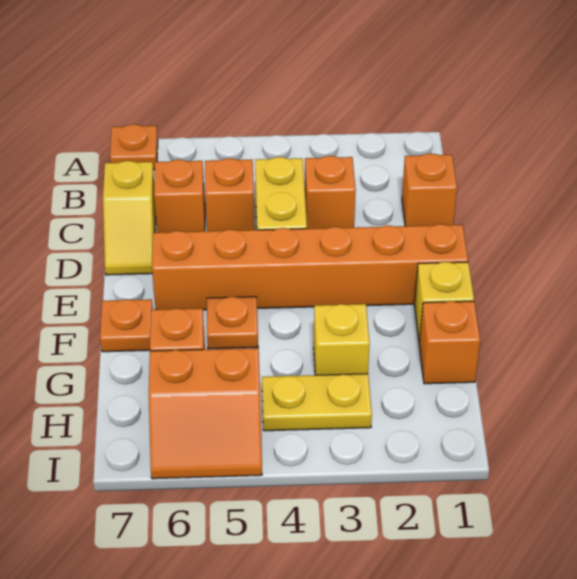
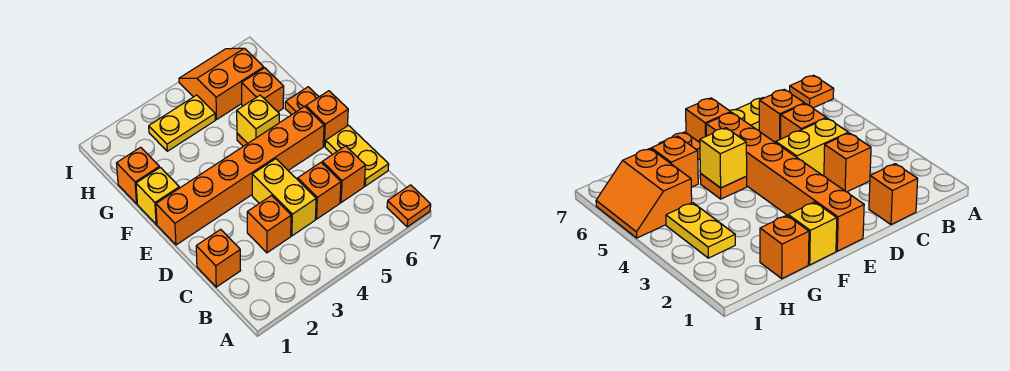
yellow 1x2 slope [103,161,156,275] -> yellow 1x2 plate [325,125,389,186]
none -> orange 1x1 brick [306,91,348,146]
yellow 1x1 brick [314,304,370,375] -> yellow 1x1 brick moved to [237,95,279,143]

